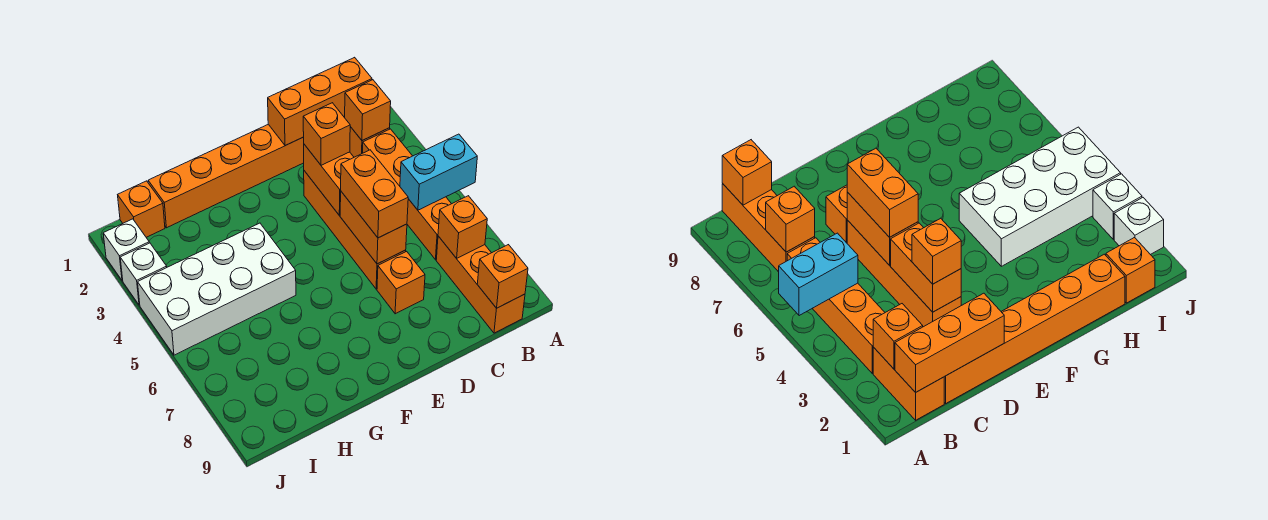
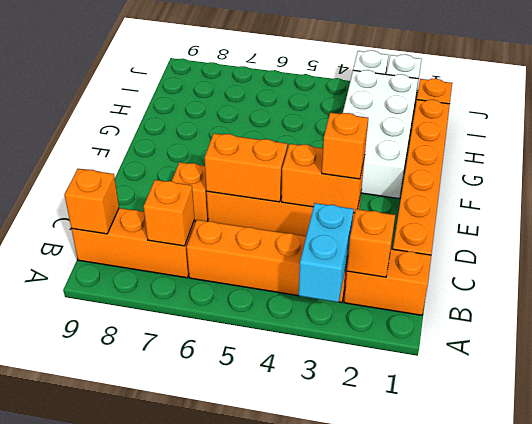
cyan 1x2 brick [400,134,477,210] -> cyan 1x2 brick moved to [299,203,354,302]
orange 1x3 brick [268,57,372,146] -> none
orange 1x2 brick [341,150,408,238] -> none
white 2x4 brick [138,223,296,355] -> white 2x4 brick moved to [343,70,418,199]

